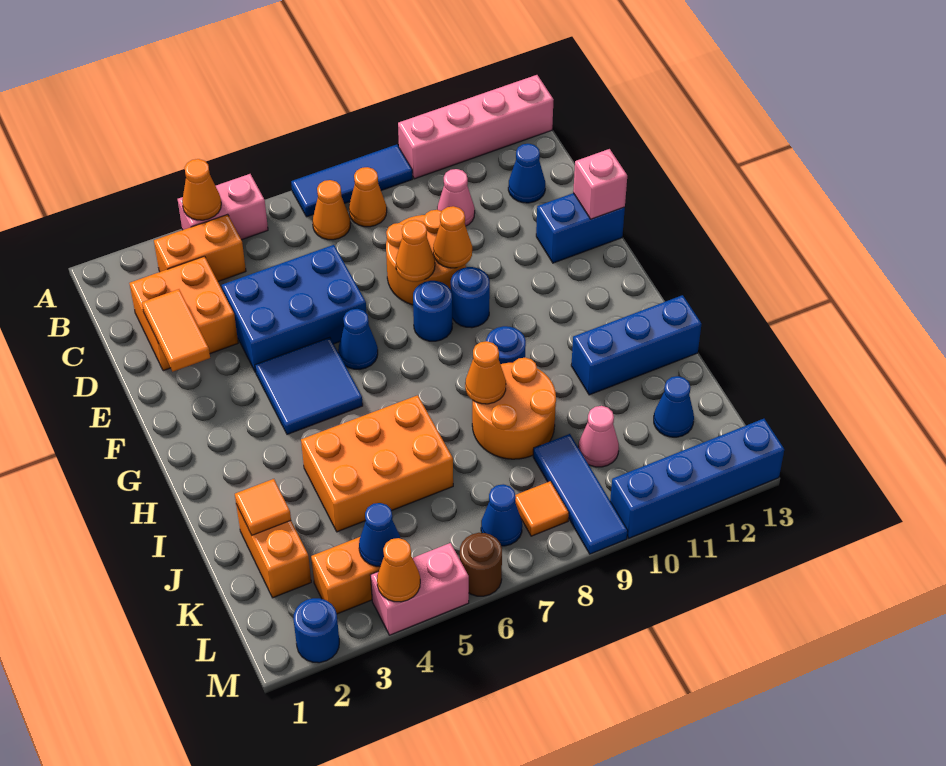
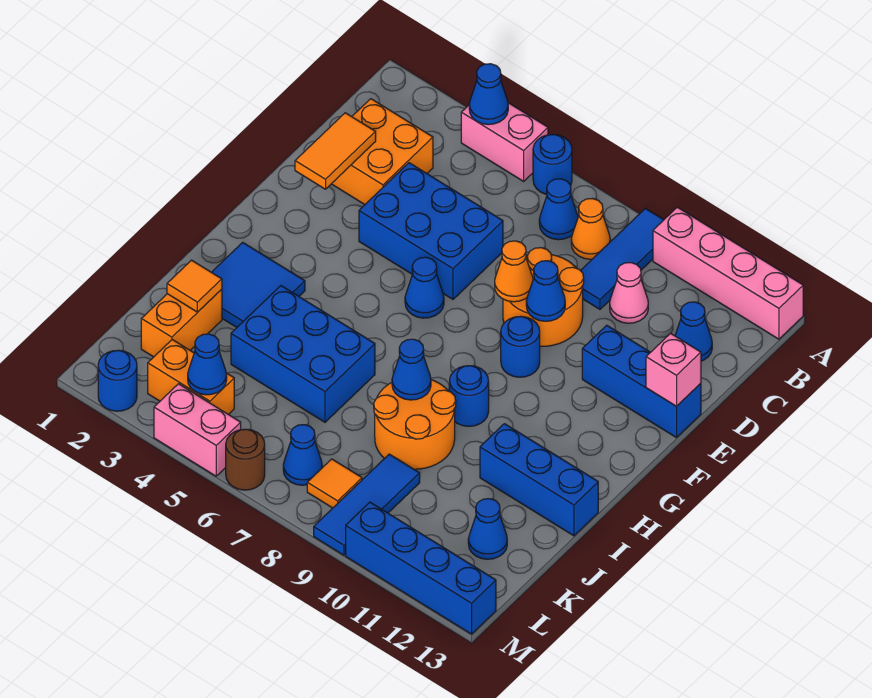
orange 1x1 cone [182,159,221,220] -> blue 1x1 cone [469,64,508,125]
blue 1x3 tile [291,144,413,217] -> blue 1x3 tile turned to [581,208,663,309]
orange 1x2 brick [154,214,246,281] -> none
orange 1x1 cone [313,180,350,240] -> blue 1x1 cone [539,179,578,240]
orange 1x1 cone [433,206,472,268] -> blue 1x1 cone [526,261,565,321]
blue 1x2 brick [536,193,625,263] -> blue 1x3 brick [582,325,701,438]
blue 2x2 tile [255,337,363,434] -> blue 2x2 tile moved to [212,242,305,327]
blue 1x1 round brick [413,281,453,341] -> blue 1x1 round brick moved to [533,134,572,194]
orange 2x3 brick [301,395,453,532] -> blue 2x3 brick [231,286,375,422]
orange 1x1 cone [465,341,506,404] -> blue 1x1 cone [392,339,431,400]
pink 1x1 cone [578,406,619,467] -> none
orange 1x1 cone [377,538,420,602] -> none

